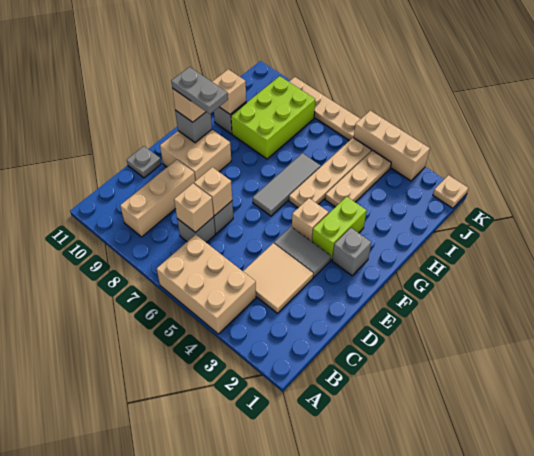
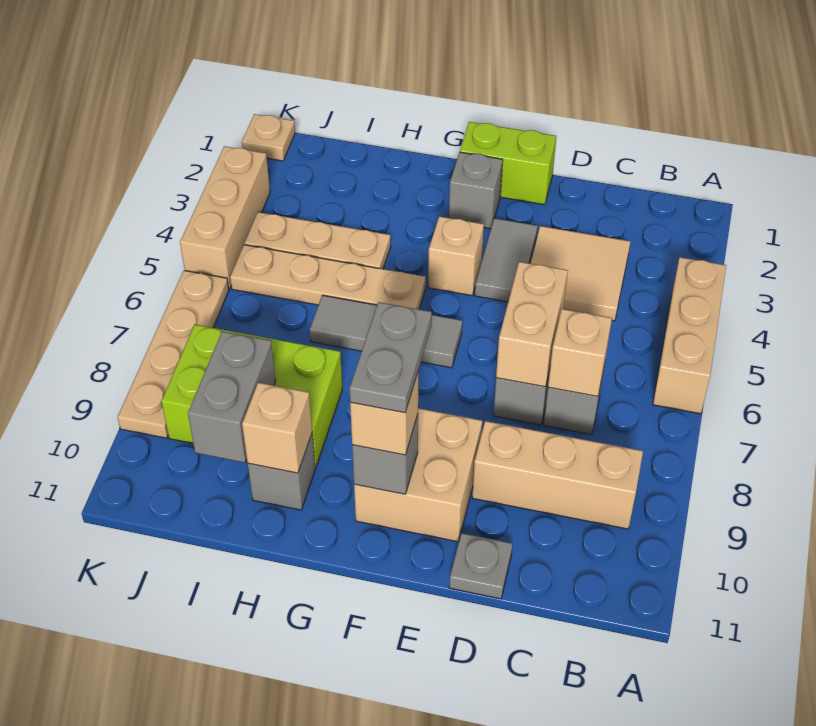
tan 2x3 brick [157,234,256,334] -> tan 1x3 brick [653,257,726,414]
tan 1x1 brick [194,167,232,216] -> tan 1x2 brick [496,262,568,387]
lime 1x2 brick [312,197,367,260] -> lime 1x2 brick moved to [460,122,556,205]
none -> grey 1x2 brick [188,332,276,463]

